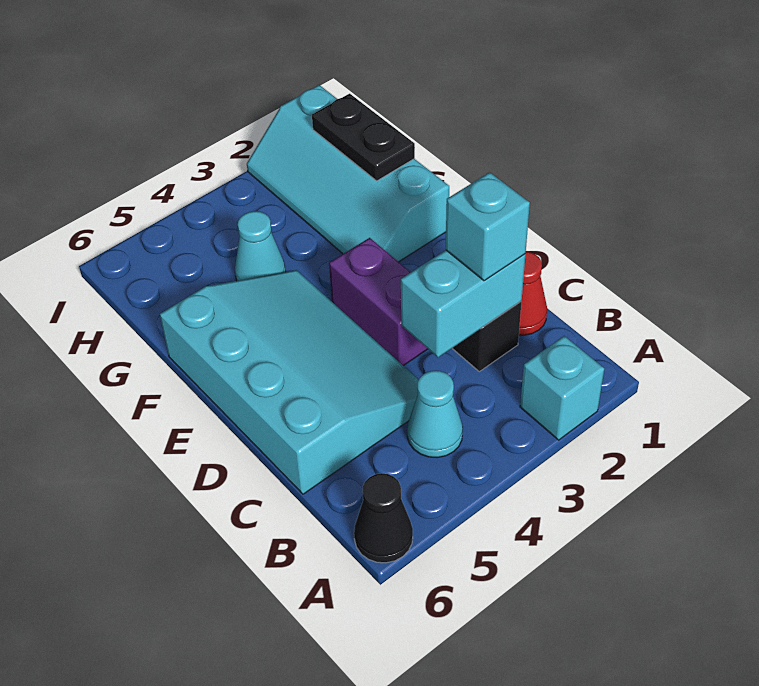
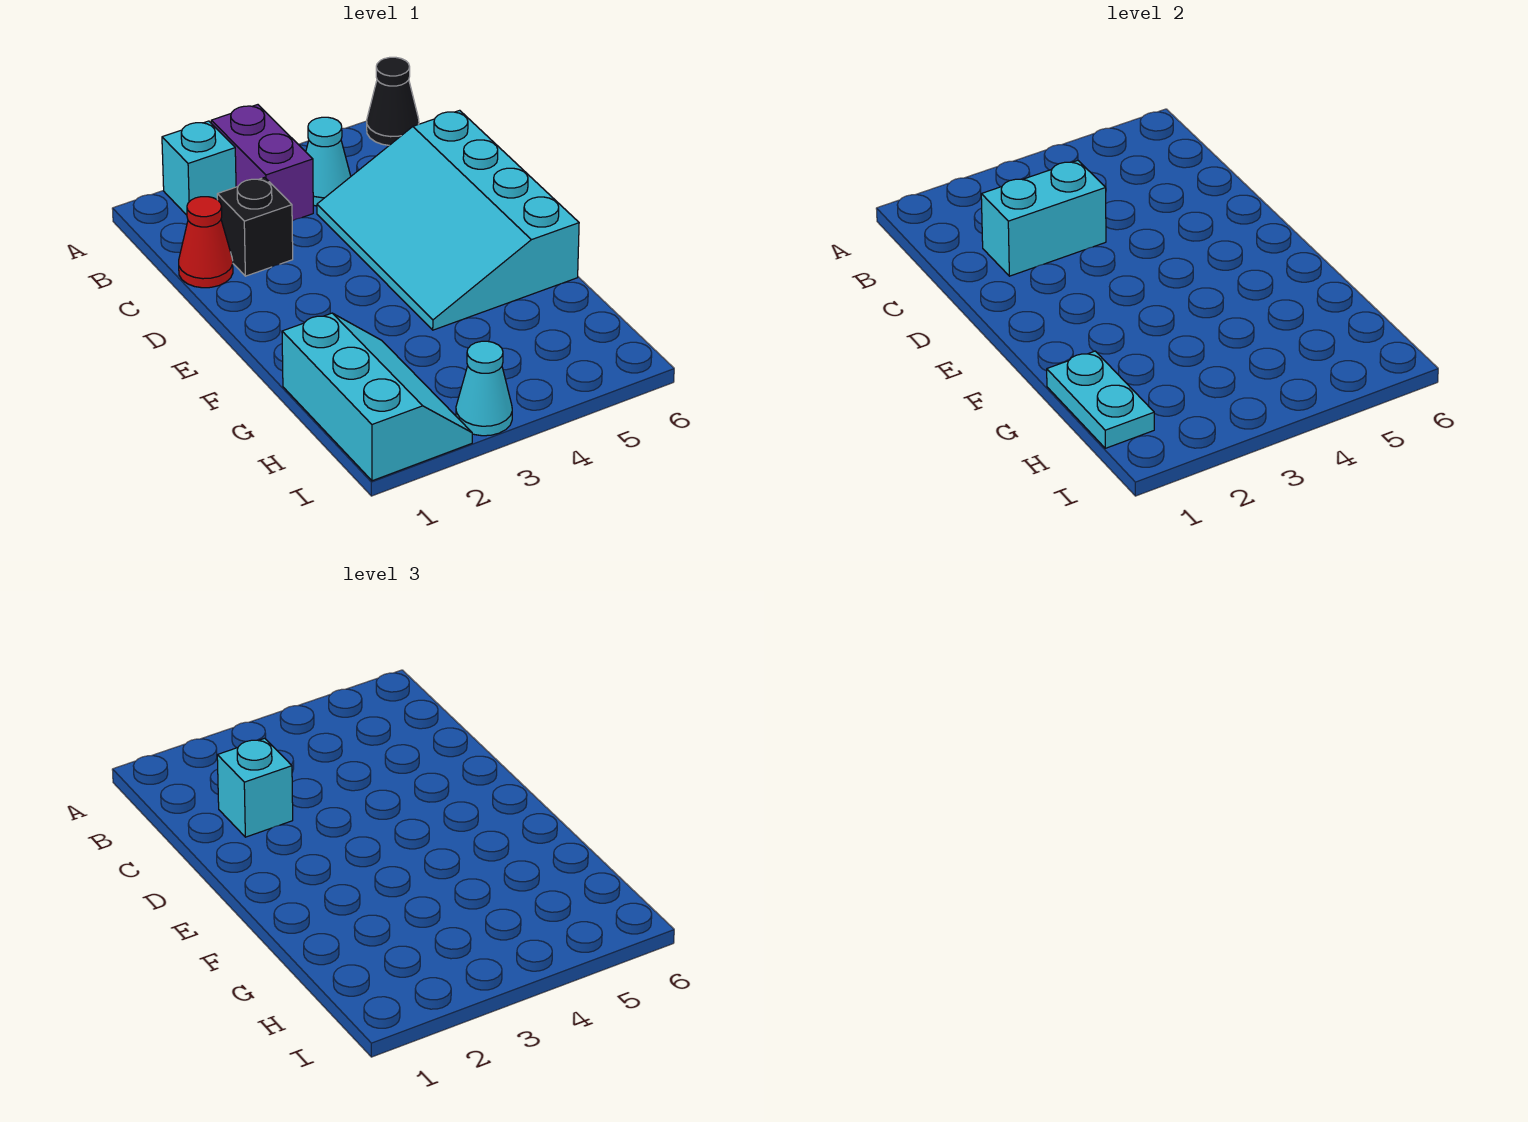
purple 1x2 brick [329,238,428,366] -> purple 1x2 brick moved to [211,105,313,221]
cyan 2x4 slope [247,85,449,262] -> cyan 2x3 slope [282,313,472,481]
black 1x2 plate [312,94,415,181] -> cyan 1x2 plate [1047,351,1154,448]
cyan 1x1 cone [235,211,286,281] -> cyan 1x1 cone moved to [456,341,512,436]

